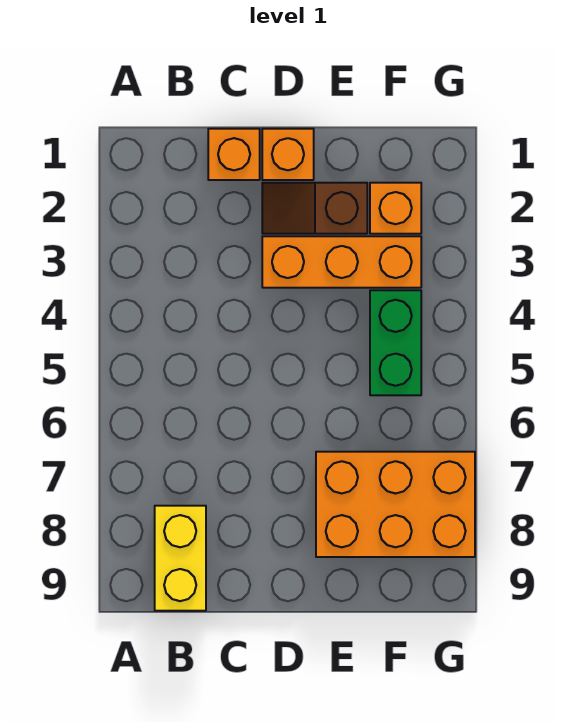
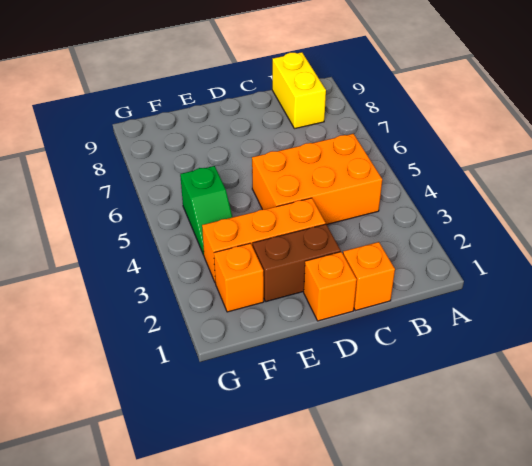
brown 1x2 slope [262,183,367,234] -> brown 1x2 brick [253,224,341,302]
orange 2x3 brick [316,452,475,557] -> orange 2x3 brick moved to [252,134,382,224]
green 1x2 brick [370,290,421,395] -> green 1x2 slope [180,166,232,255]

